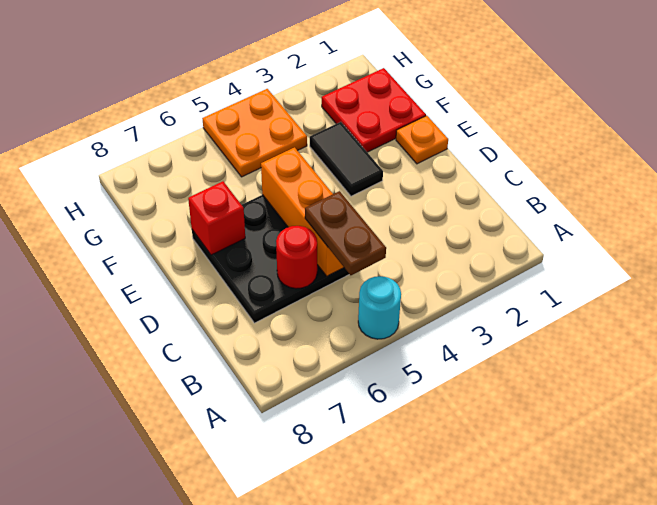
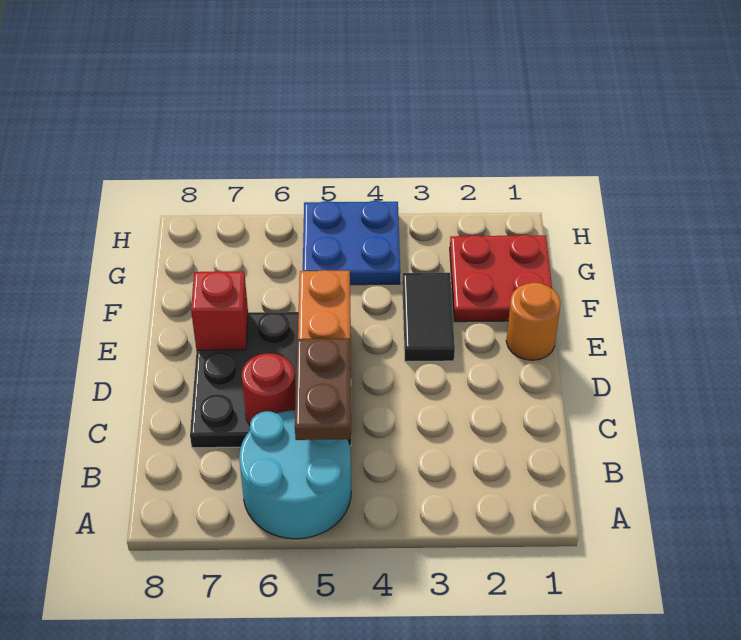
cyan 1x1 round brick [358,276,401,339] -> cyan 2x2 round brick [239,410,351,539]
orange 1x1 plate [396,116,448,164] -> orange 1x1 round brick [506,283,561,360]
orange 2x2 plate [202,89,307,177] -> blue 2x2 plate [303,201,400,285]

